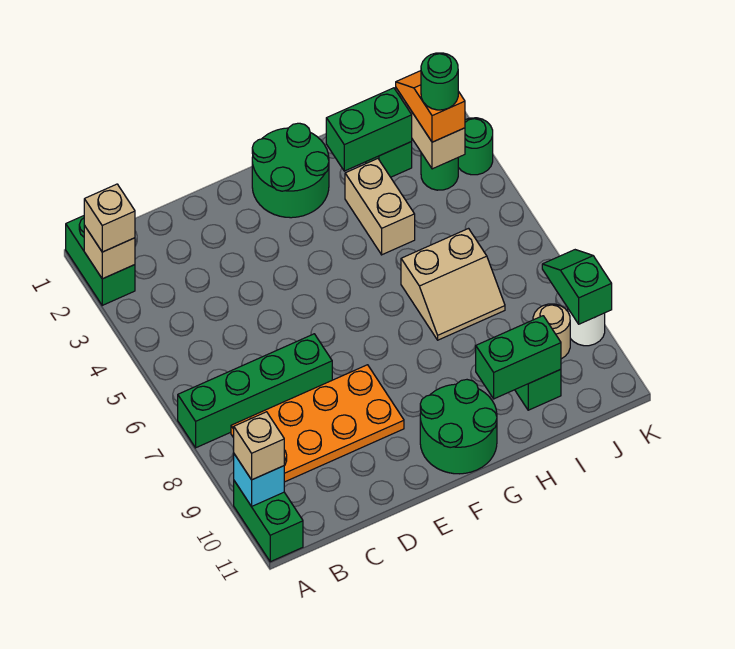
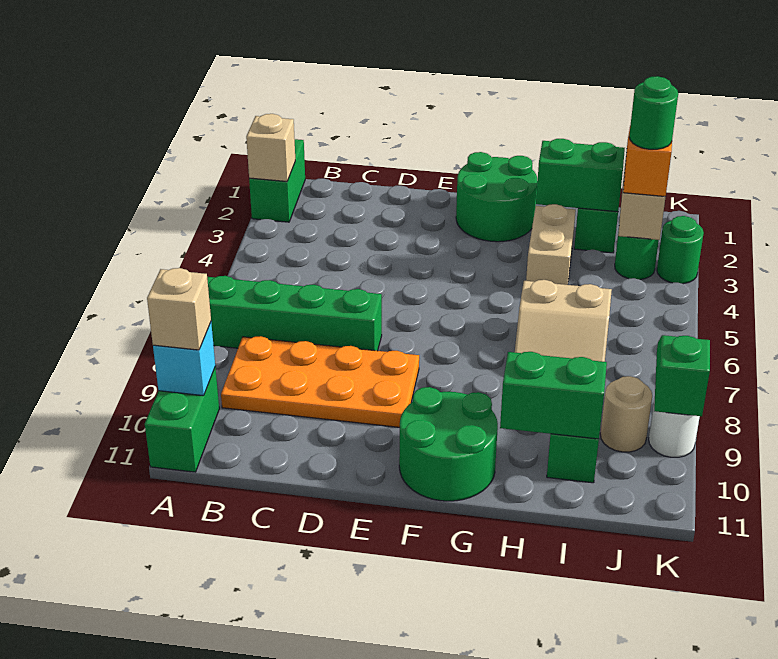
tan 1x1 brick [84,184,135,252] -> none

